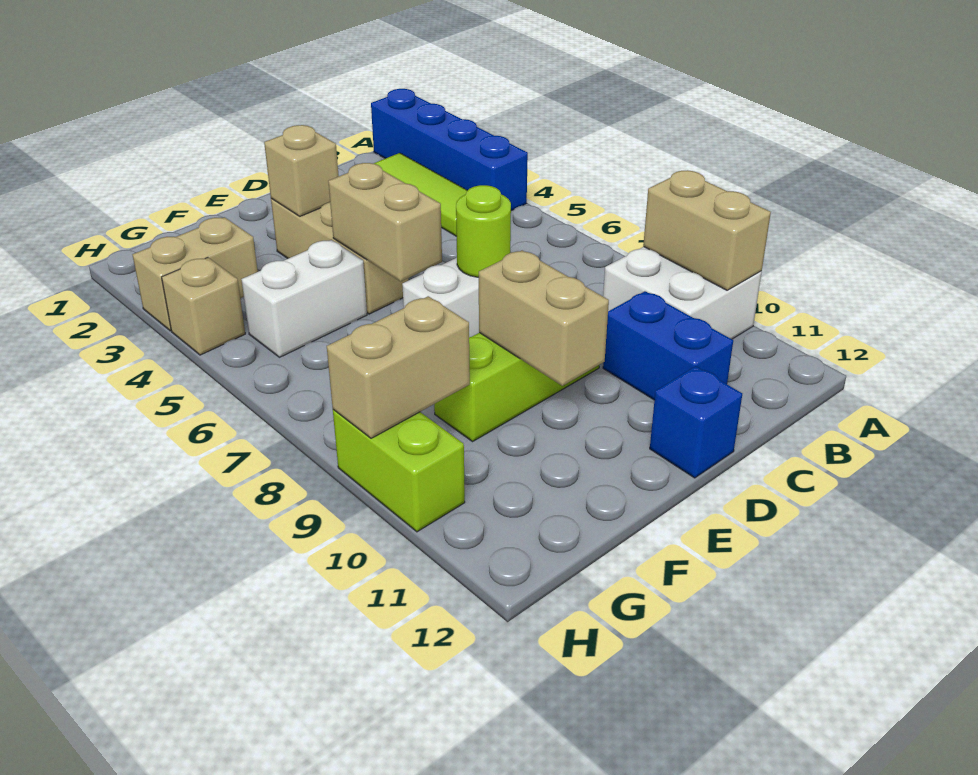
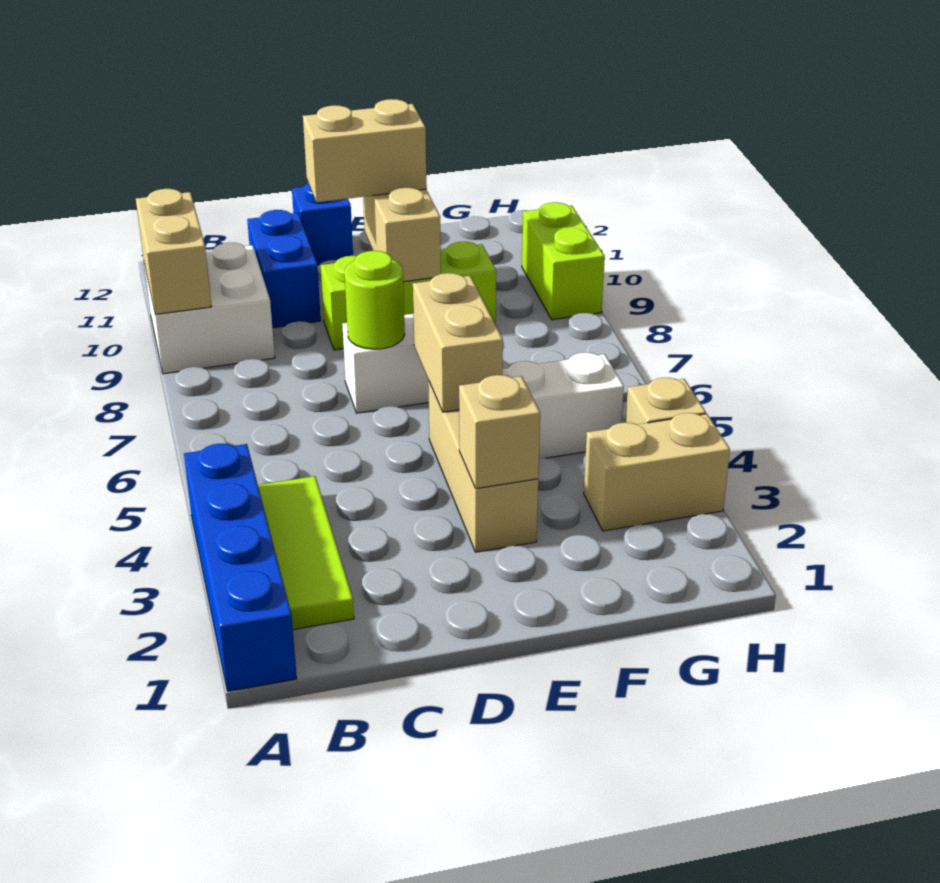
tan 1x2 brick [327,296,470,438] -> tan 1x2 brick moved to [303,99,427,202]

